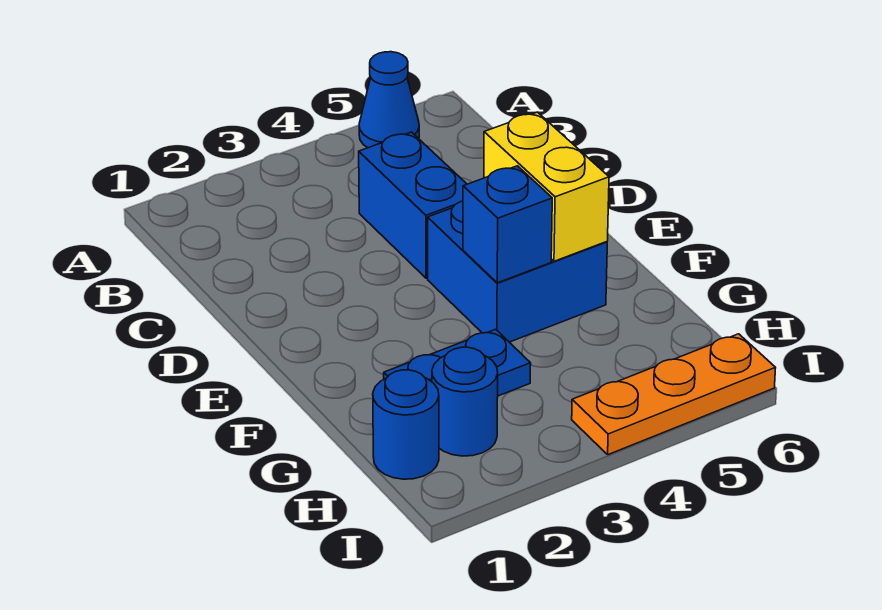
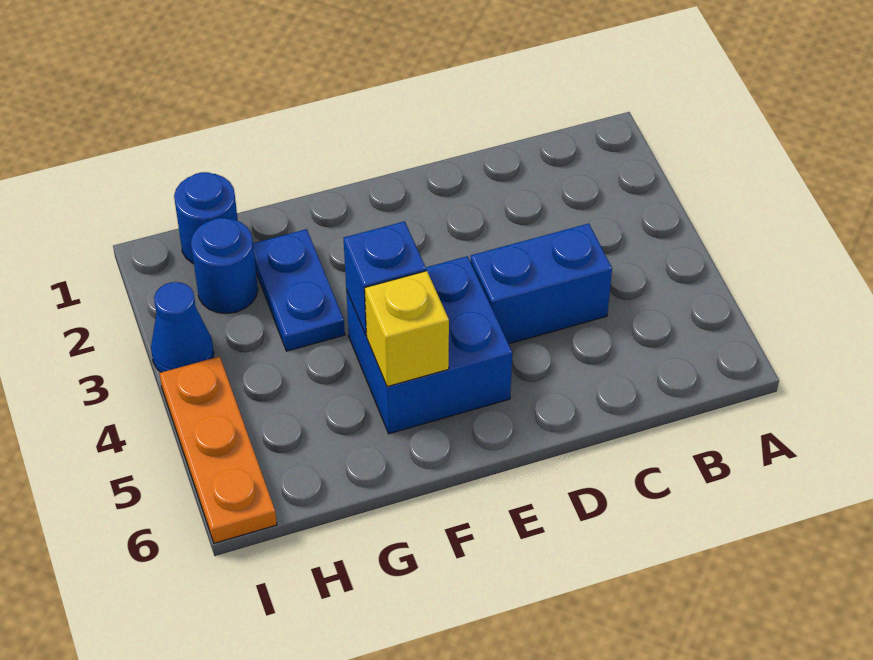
blue 1x1 cone [359,52,419,148] -> blue 1x1 cone moved to [151,282,214,372]
yellow 1x2 brick [484,112,609,261] -> yellow 1x1 brick [365,271,449,387]

